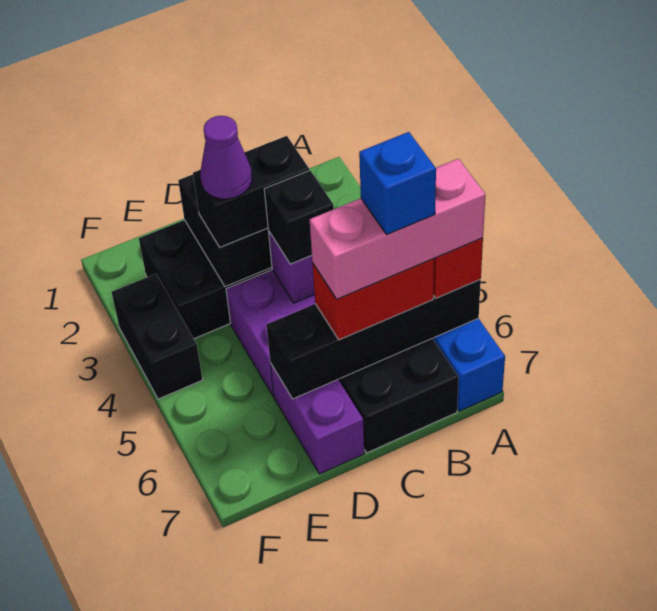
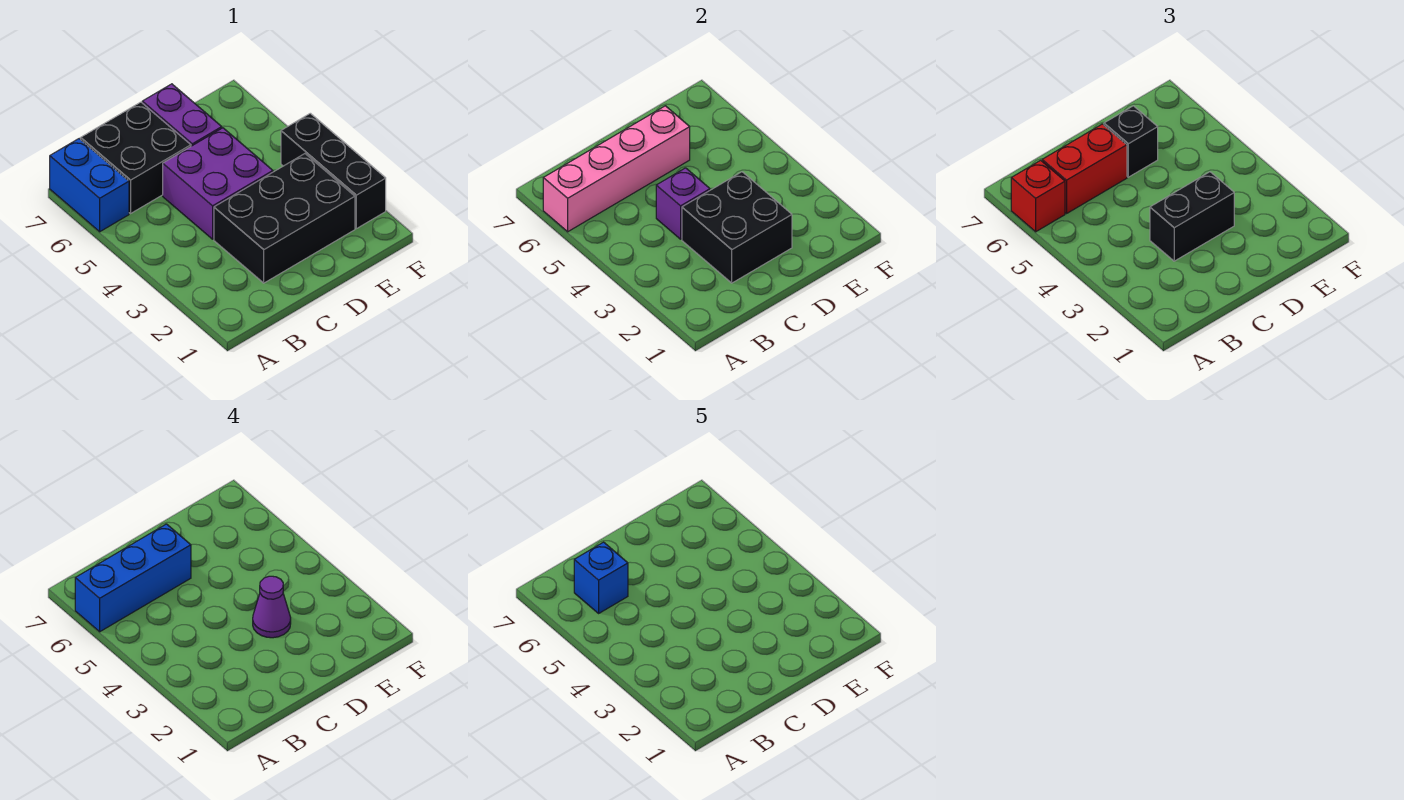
black 1x4 brick [266,280,481,399] -> pink 1x4 brick [543,106,690,232]
pink 1x3 brick [310,159,485,299] -> blue 1x3 brick [75,524,191,632]
black 1x1 brick [264,170,334,264] -> black 1x1 brick moved to [1104,106,1158,177]
black 1x2 brick [112,274,203,399] -> black 1x3 brick [281,113,386,229]

